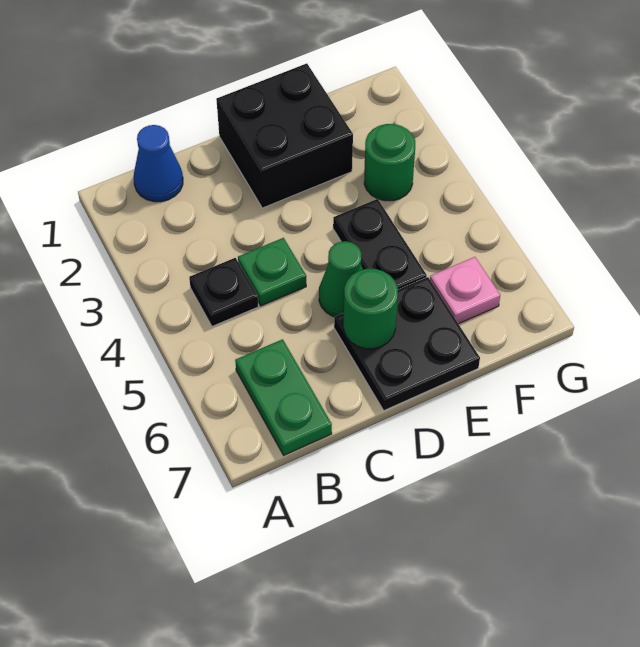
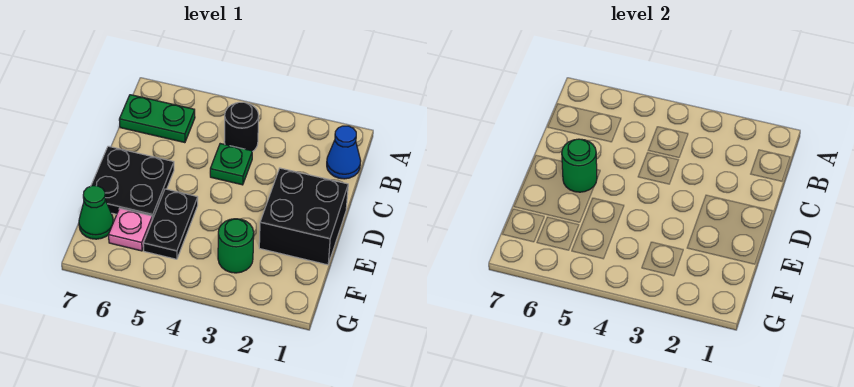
black 1x1 plate [189,258,258,326] -> black 1x1 round brick [224,102,259,152]
green 1x1 cone [319,241,363,317] -> green 1x1 cone moved to [79,186,113,239]
black 1x2 plate [333,199,427,290] -> black 1x2 plate turned to [143,189,198,259]

